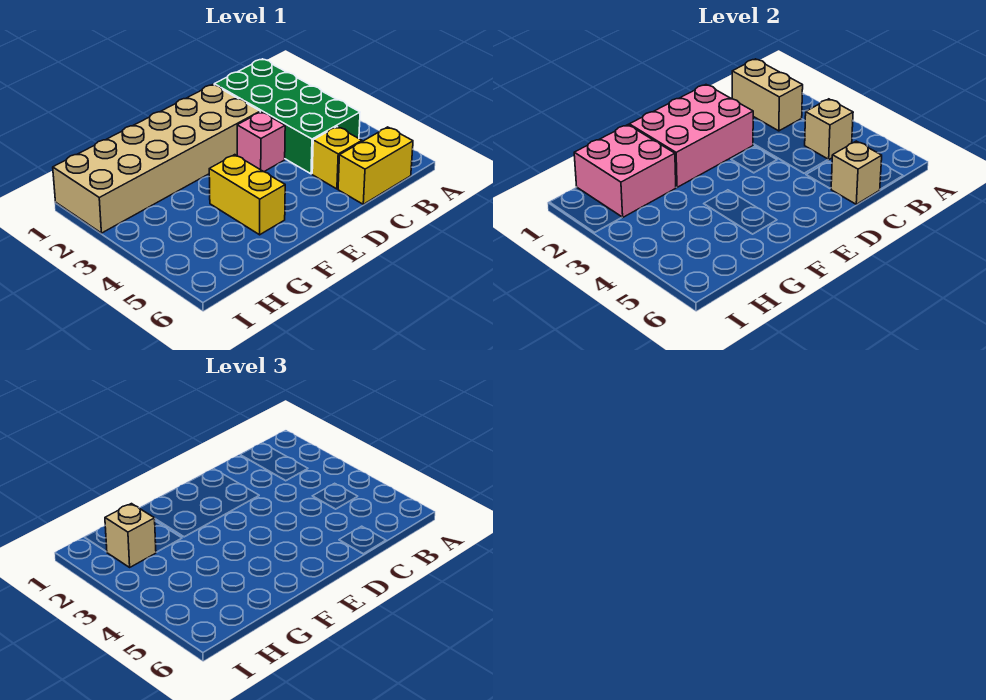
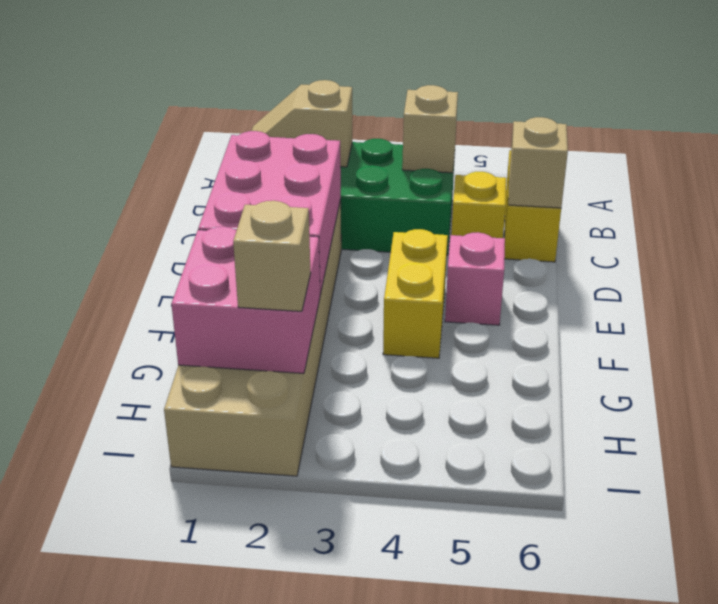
tan 1x2 brick [732,59,803,131] -> tan 1x2 slope [251,80,352,167]
pink 1x1 brick [237,112,285,172] -> pink 1x1 brick moved to [445,232,505,325]
yellow 1x2 brick [209,155,285,235] -> yellow 1x2 brick turned to [383,229,448,358]

